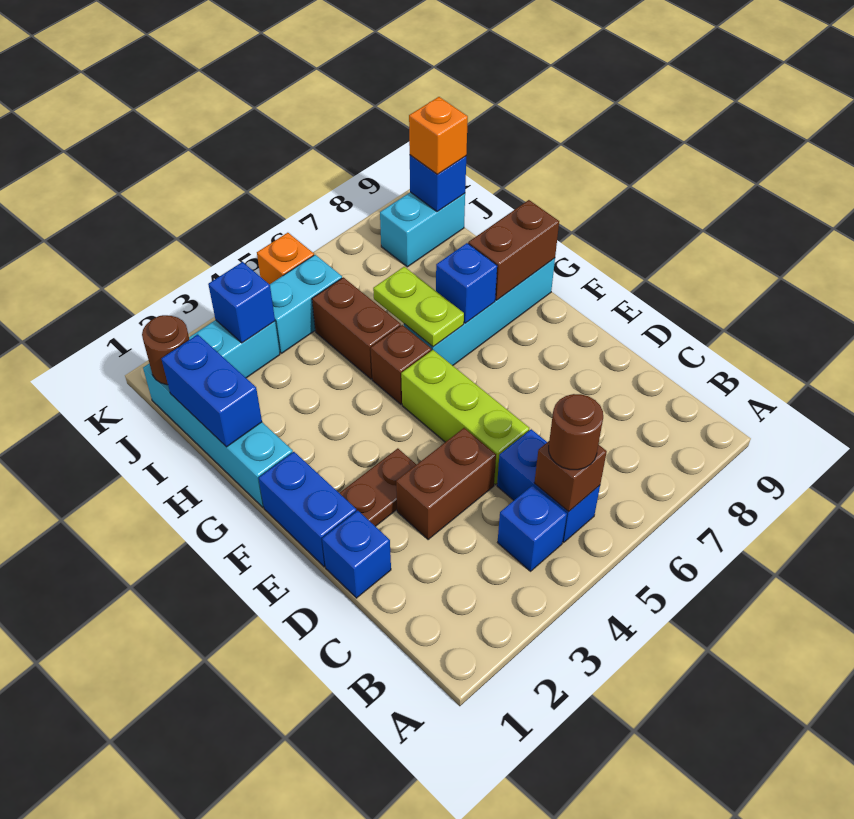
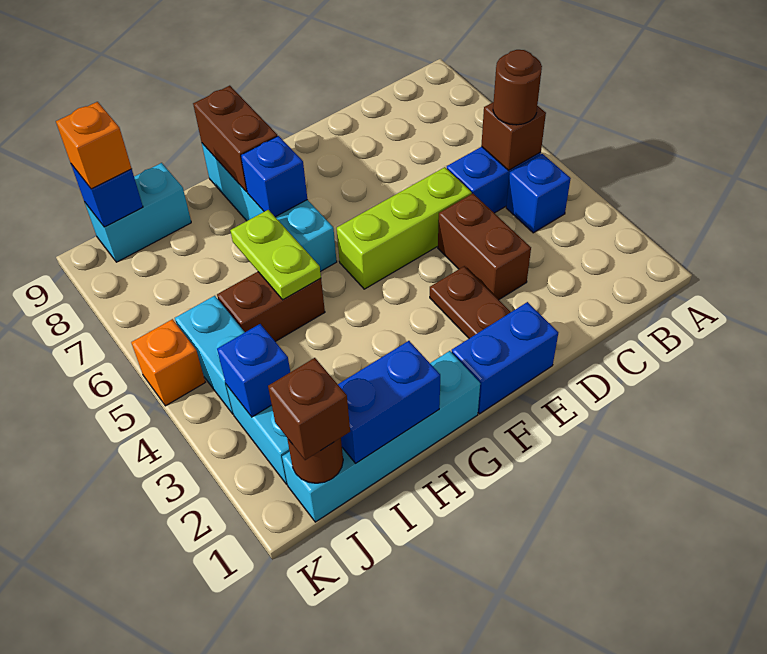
blue 1x1 brick [322,511,391,598] -> none
brown 1x1 brick [371,325,431,404] -> brown 1x1 brick moved to [268,358,350,460]
lime 1x2 plate [373,267,464,347] -> lime 1x2 plate turned to [230,210,321,300]
cyan 1x2 brick [380,192,465,267] -> cyan 1x2 brick turned to [85,163,191,262]

